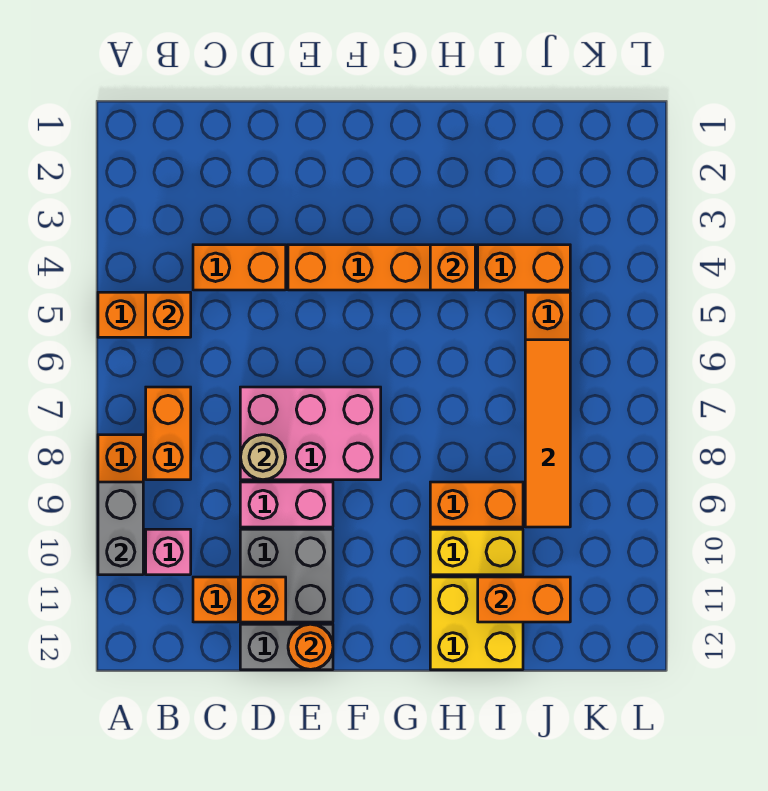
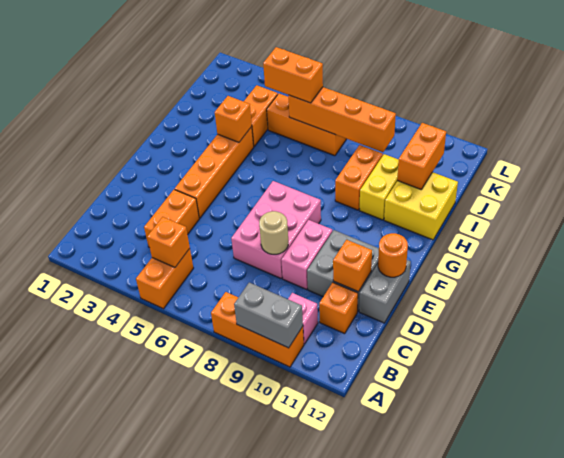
orange 1x2 brick [146,387,191,480] -> orange 1x2 brick moved to [263,47,323,103]
orange 1x4 tile [525,340,570,527] -> orange 1x4 brick [288,87,396,152]

